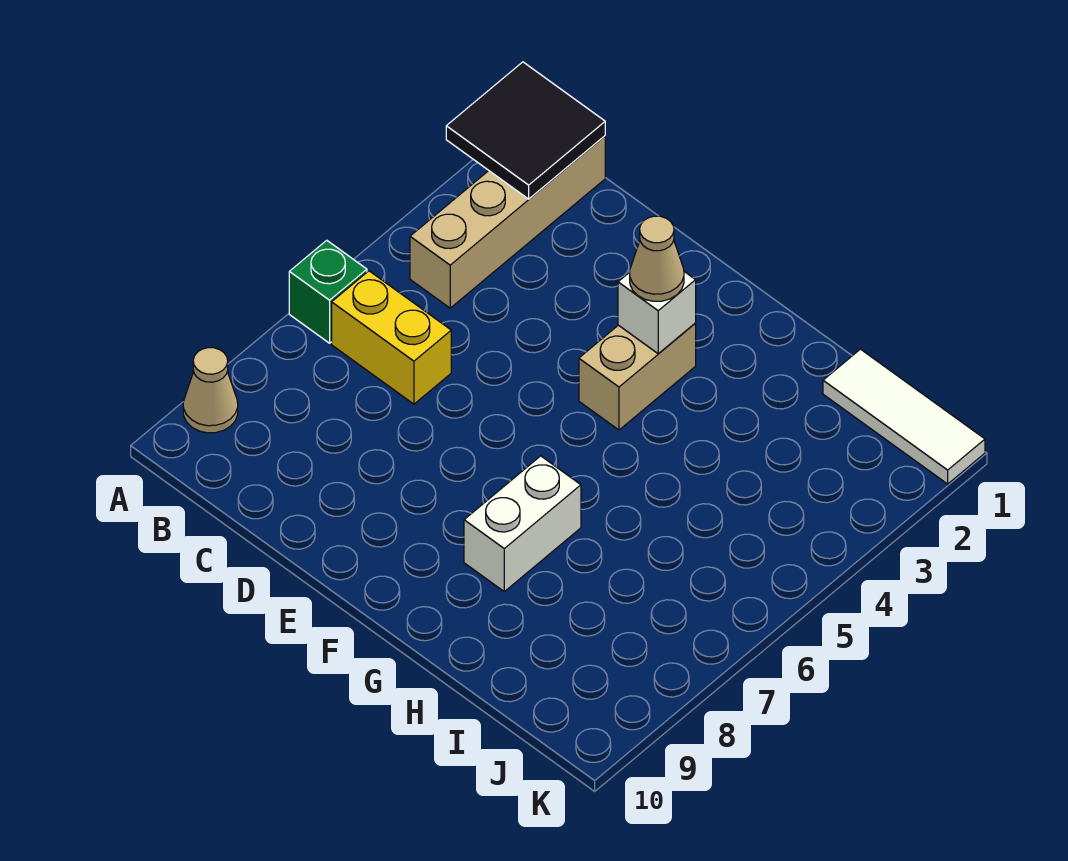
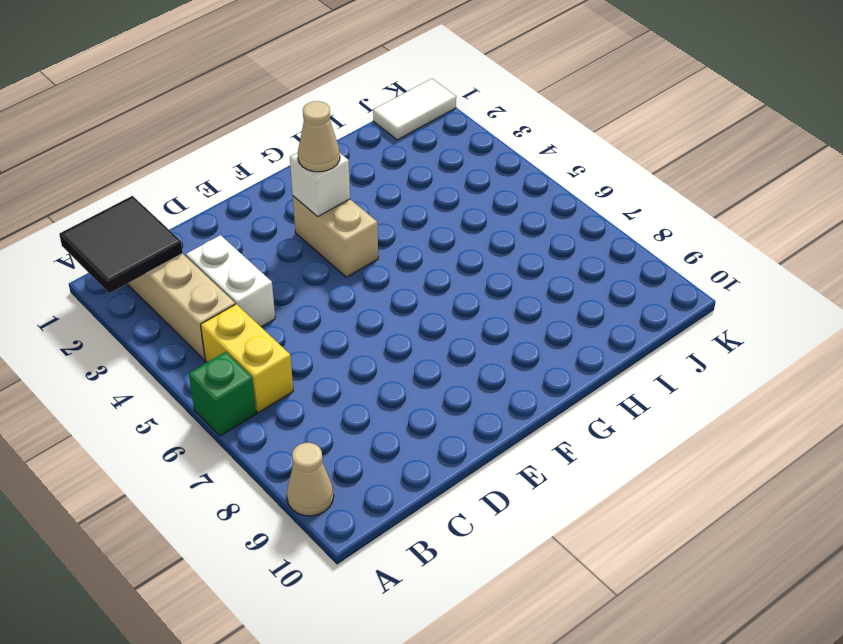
yellow 1x2 brick [332,271,451,404] -> yellow 1x2 brick turned to [201,304,293,413]
white 1x2 brick [464,456,581,591] -> white 1x2 brick moved to [186,235,275,327]
white 1x3 tile [823,349,985,484] -> white 1x2 tile [373,79,456,140]

